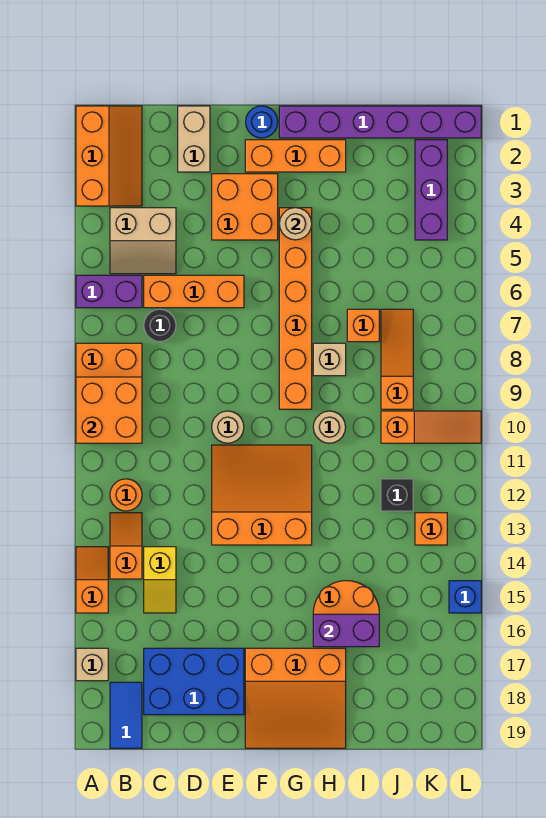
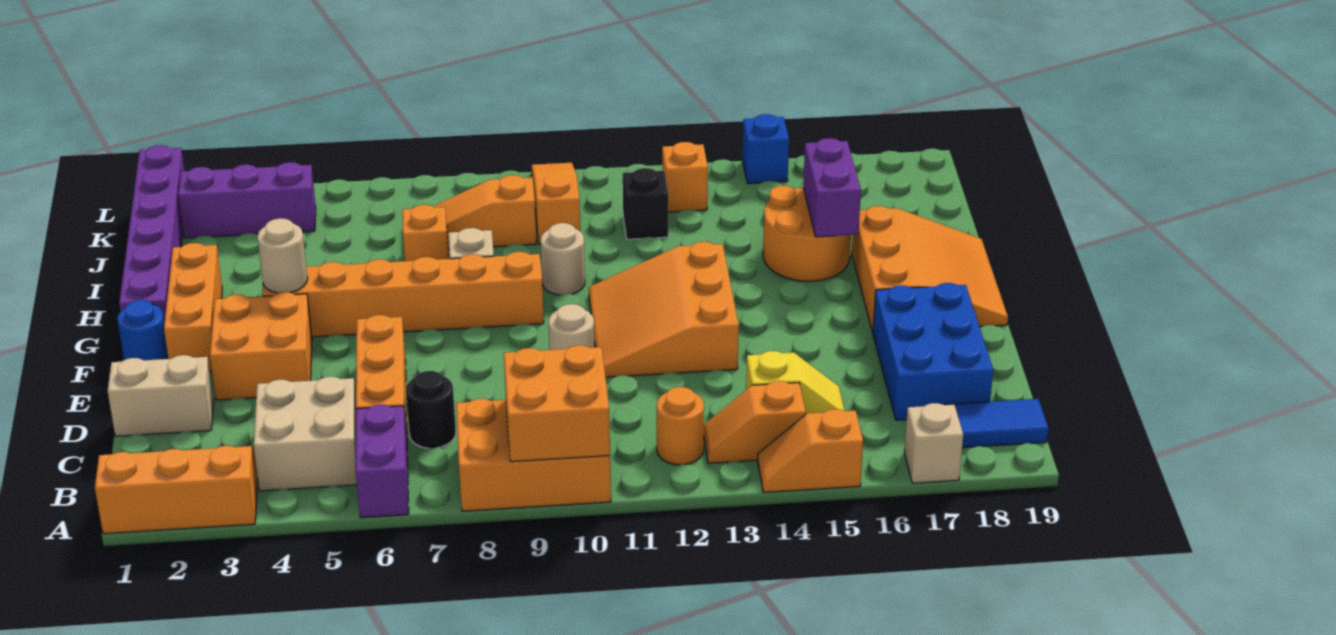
tan 2x2 slope [110,208,176,274] -> tan 2x2 brick [254,377,357,491]

